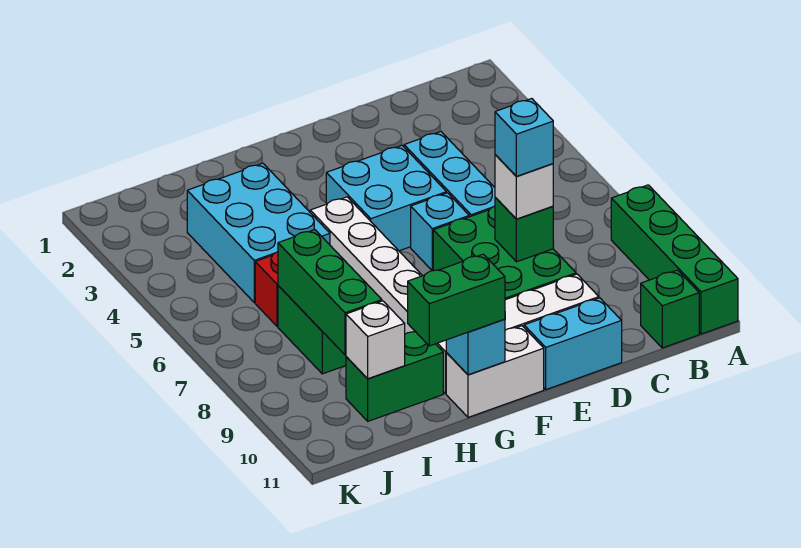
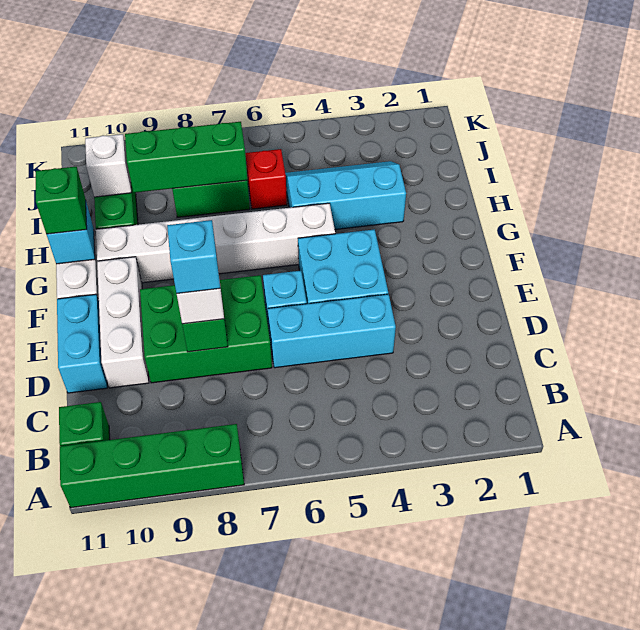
green 1x2 brick [408,254,505,346] -> green 1x1 brick [36,167,87,234]
cyan 2x3 brick [187,163,330,302] -> cyan 2x3 slope [285,161,406,229]

